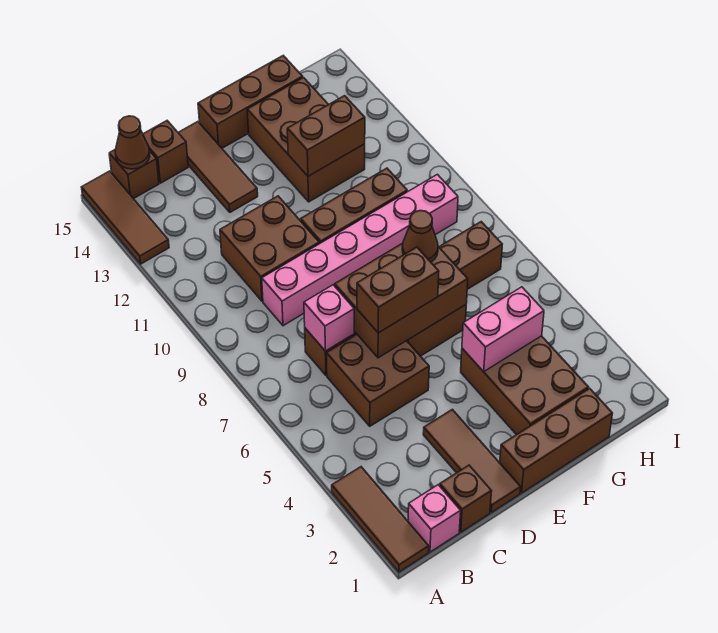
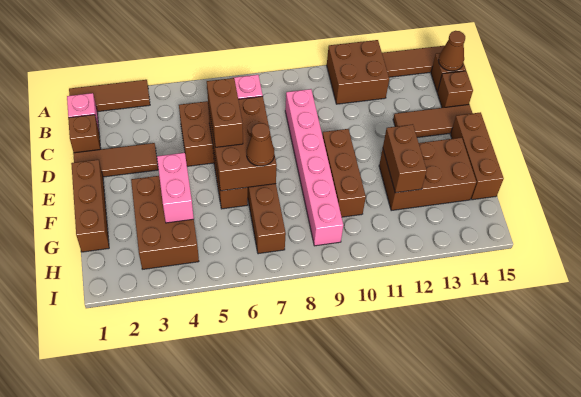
brown 2x2 brick [220,196,319,301] -> brown 2x2 brick moved to [327,40,389,104]
brown 2x3 brick [461,336,589,435] -> brown 2x3 brick turned to [131,176,199,269]

